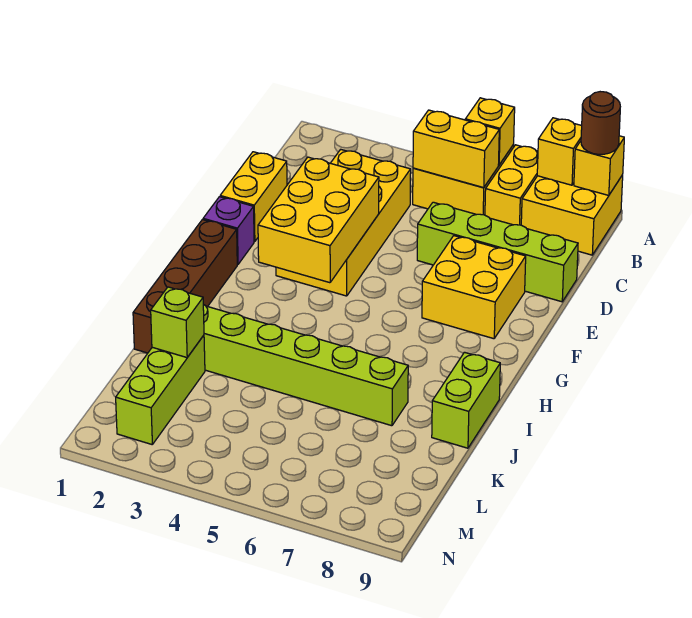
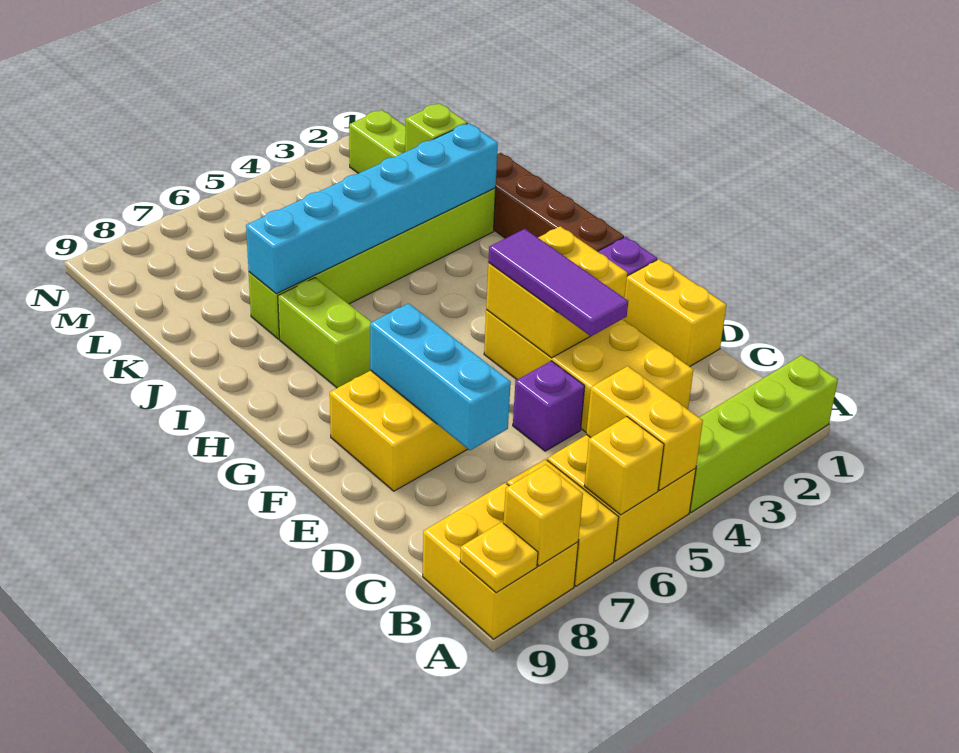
yellow 1x1 brick [574,136,624,195] -> yellow 1x1 plate [460,522,538,593]
brown 1x1 round brick [581,92,620,154] -> none
yellow 1x2 brick [413,110,499,188] -> yellow 1x2 brick turned to [586,366,703,490]
none -> purple 1x3 tile [488,229,628,336]
none -> purple 1x1 brick [513,361,585,451]
lime 1x4 brick [417,202,578,302] -> lime 1x4 brick moved to [690,355,838,512]
none -> cyan 1x3 brick [370,303,511,450]
yellow 2x3 brick [258,157,379,283] -> yellow 2x2 brick [486,226,627,358]
lime 1x2 brick [432,352,500,448] -> lime 1x2 brick moved to [278,278,371,388]
none -> cyan 1x6 brick [246,123,498,294]

